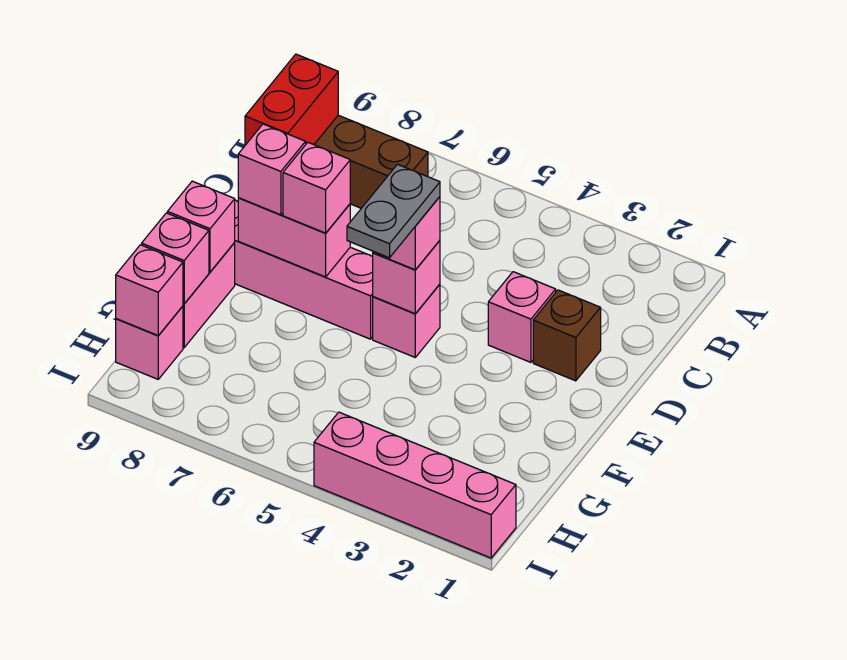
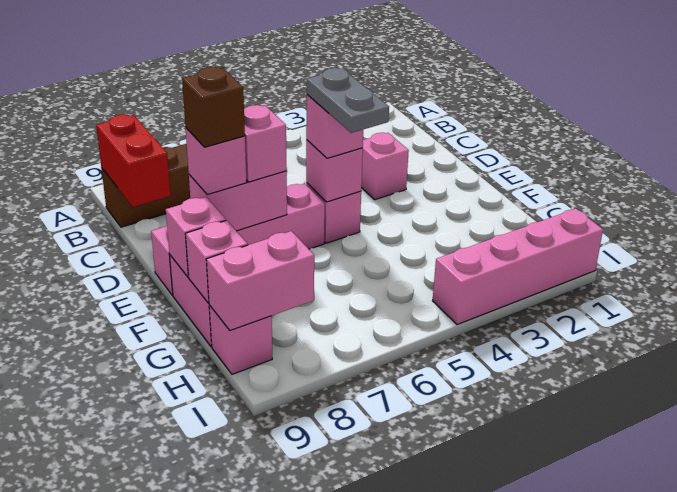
brown 1x1 brick [533,290,601,381] -> brown 1x1 brick moved to [182,67,245,147]
pink 1x1 brick [116,245,183,336] -> pink 1x2 brick [206,231,314,330]

